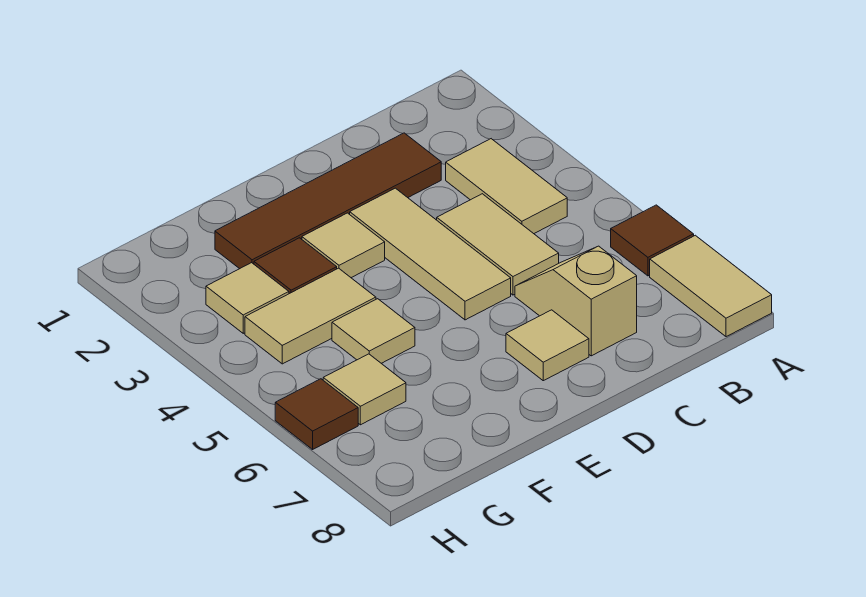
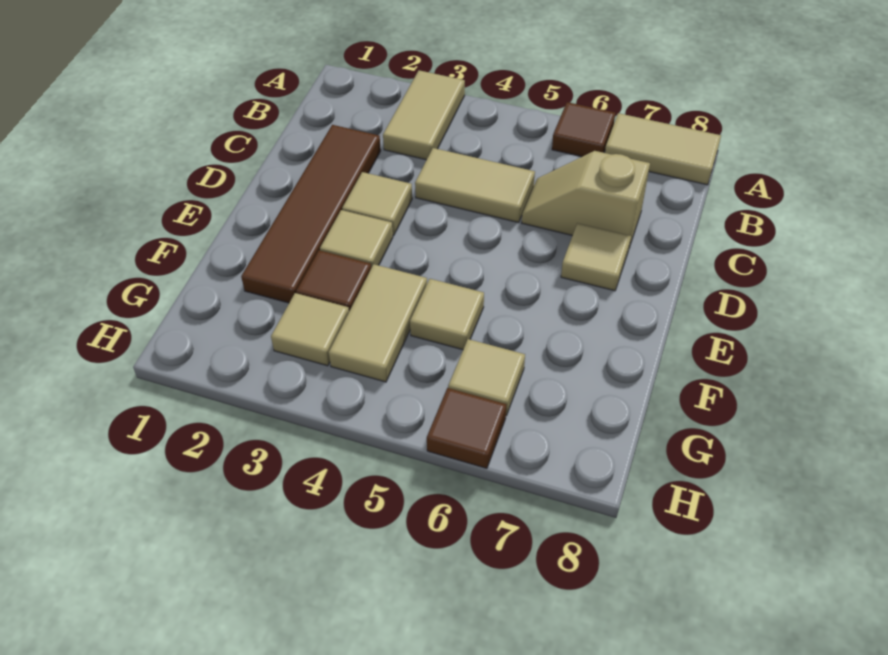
tan 1x2 tile [446,139,567,234] -> tan 1x2 tile turned to [383,70,465,160]
tan 1x3 tile [350,188,511,320] -> tan 1x1 tile [342,172,412,236]

